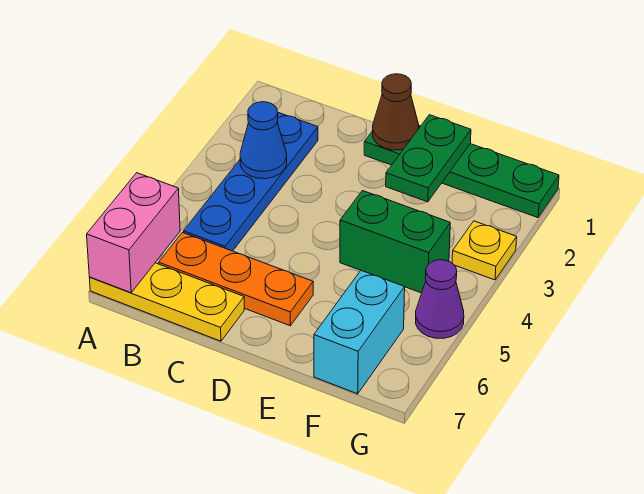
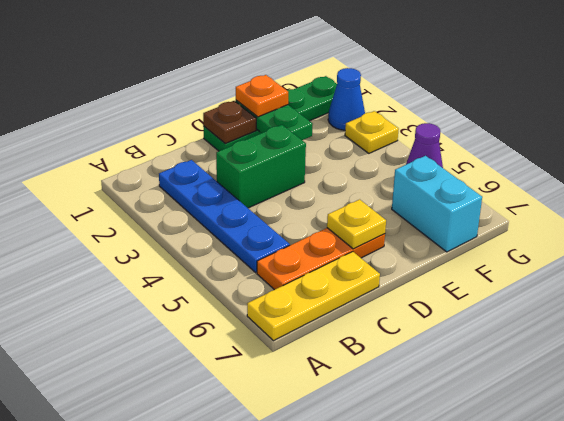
pink 1x2 brick [87,173,180,293] -> none
blue 1x1 cone [240,102,287,179] -> blue 1x1 cone moved to [328,68,365,130]
brown 1x1 cone [373,74,419,150] -> brown 1x1 plate [203,101,256,144]
none -> yellow 1x1 plate [327,199,386,249]
none -> orange 1x1 plate [236,75,288,117]
green 1x2 brick [340,191,450,293] -> green 1x2 brick moved to [216,125,306,208]

